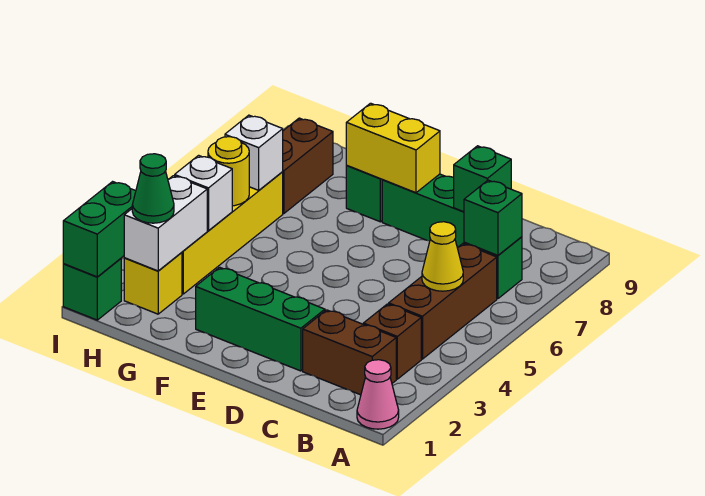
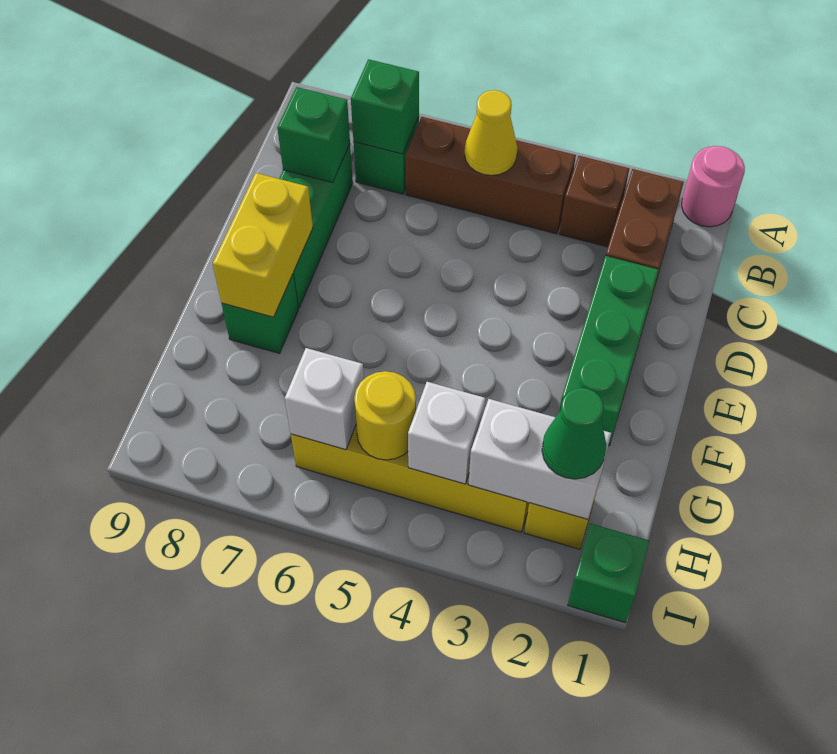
pink 1x1 cone [357,360,399,429] -> pink 1x1 round brick [682,146,745,227]
brown 1x2 brick [283,118,333,213] -> none
green 1x2 brick [63,182,136,277] -> none

